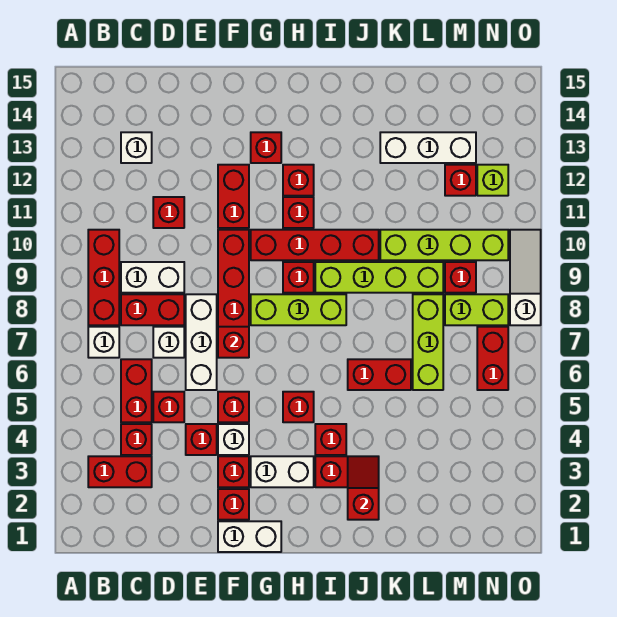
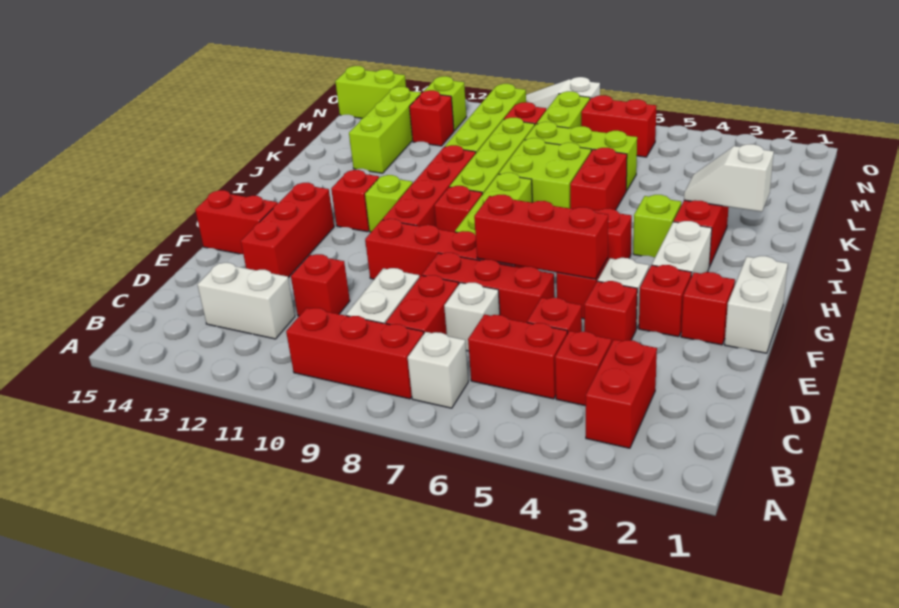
white 1x1 brick [121,132,152,163] -> white 1x2 brick [197,263,295,339]
white 1x3 brick [186,294,217,390] -> red 1x3 brick [422,253,554,323]
red 1x1 brick [218,327,249,358] -> red 1x3 brick [474,195,608,279]
red 1x2 brick [218,165,249,228] -> red 1x2 brick moved to [195,190,278,254]
red 1x1 brick [251,132,281,163] -> red 1x3 brick [241,183,334,278]
red 1x1 brick [283,197,314,228] -> lime 1x1 brick [365,175,413,232]
red 1x1 brick [315,424,346,455] -> lime 1x1 brick [633,195,681,257]
red 1x2 slope [348,456,379,520] -> white 1x2 slope [684,144,774,212]
none -> lime 2x2 brick [499,138,591,208]
white 1x3 brick [380,132,476,163] -> lime 1x3 brick [349,87,421,173]
none -> lime 1x2 brick [335,66,406,118]

